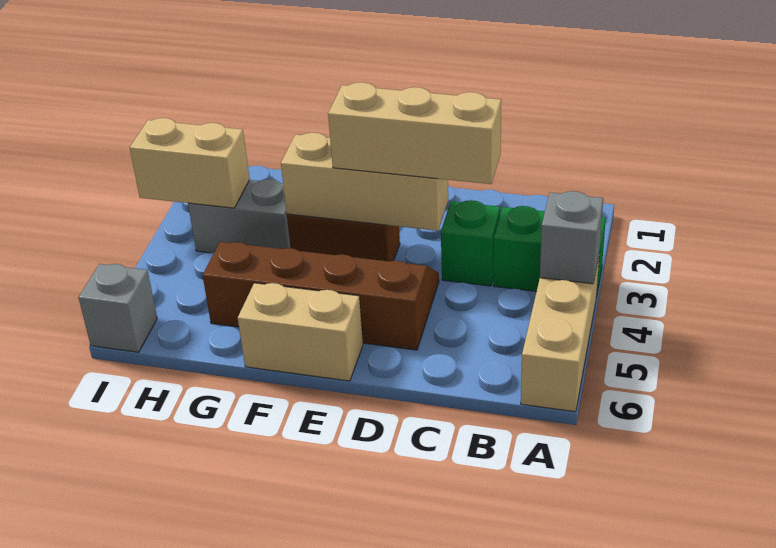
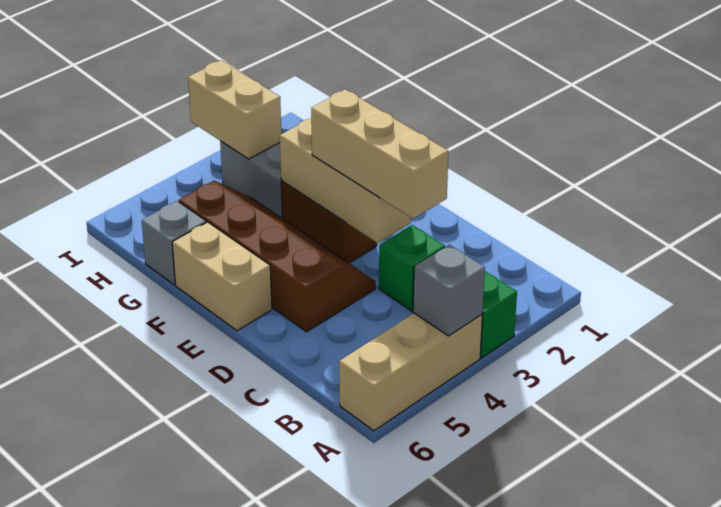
grey 1x1 brick [79,264,157,352] -> grey 1x1 brick moved to [142,201,206,285]

